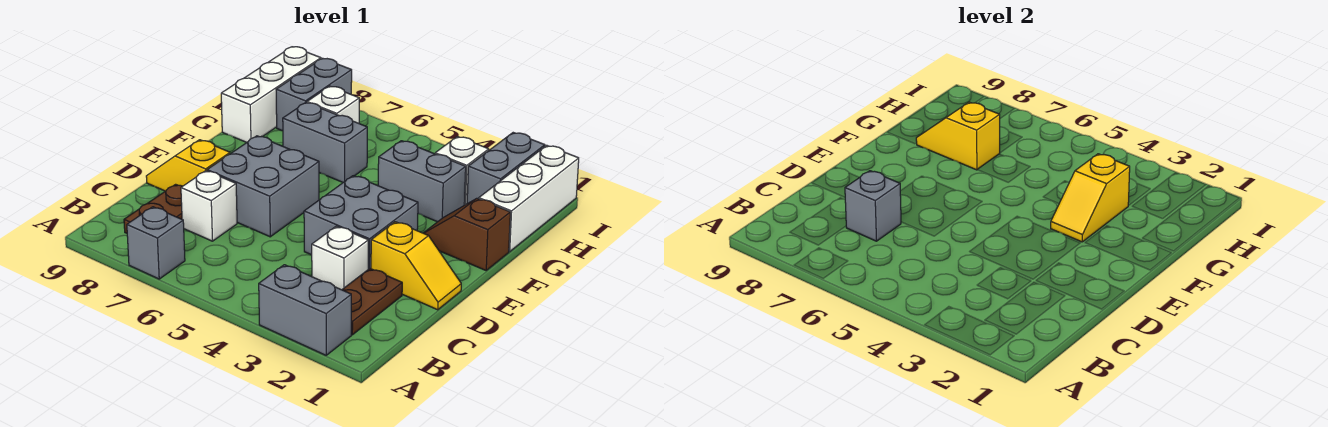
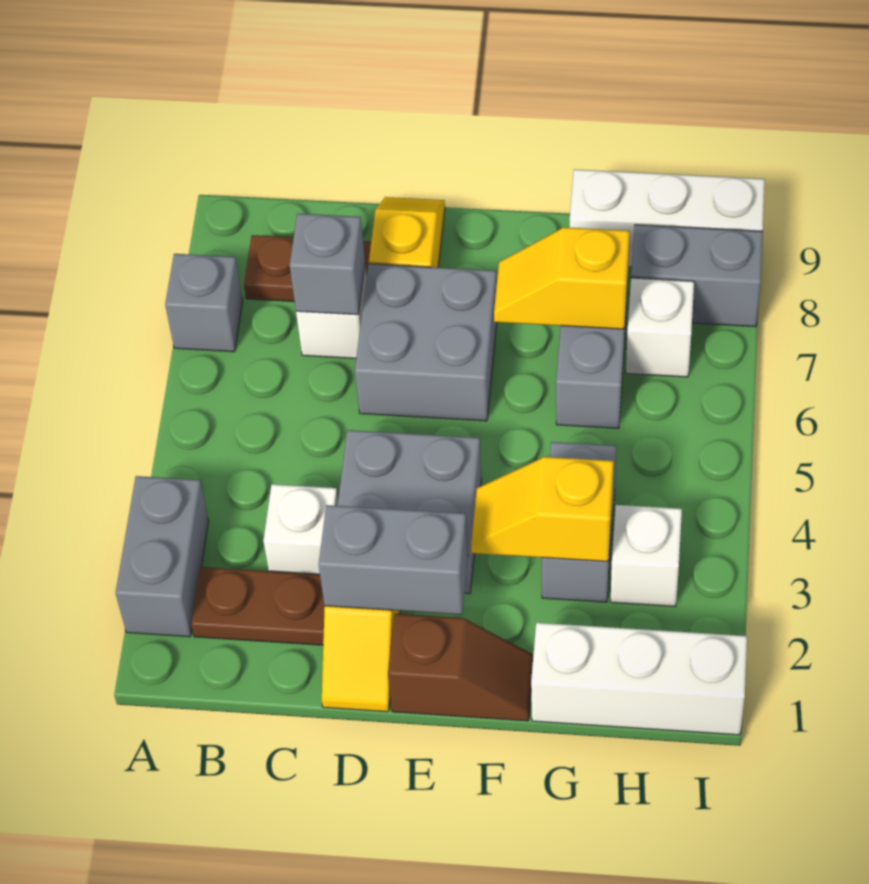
brown 1x2 slope [424,198,510,270] -> brown 1x2 slope turned to [388,614,533,721]
yellow 1x2 slope [916,102,1000,170] -> yellow 1x2 slope turned to [494,227,629,329]
grey 1x2 brick [467,133,545,204] -> grey 1x2 brick moved to [319,505,468,614]

